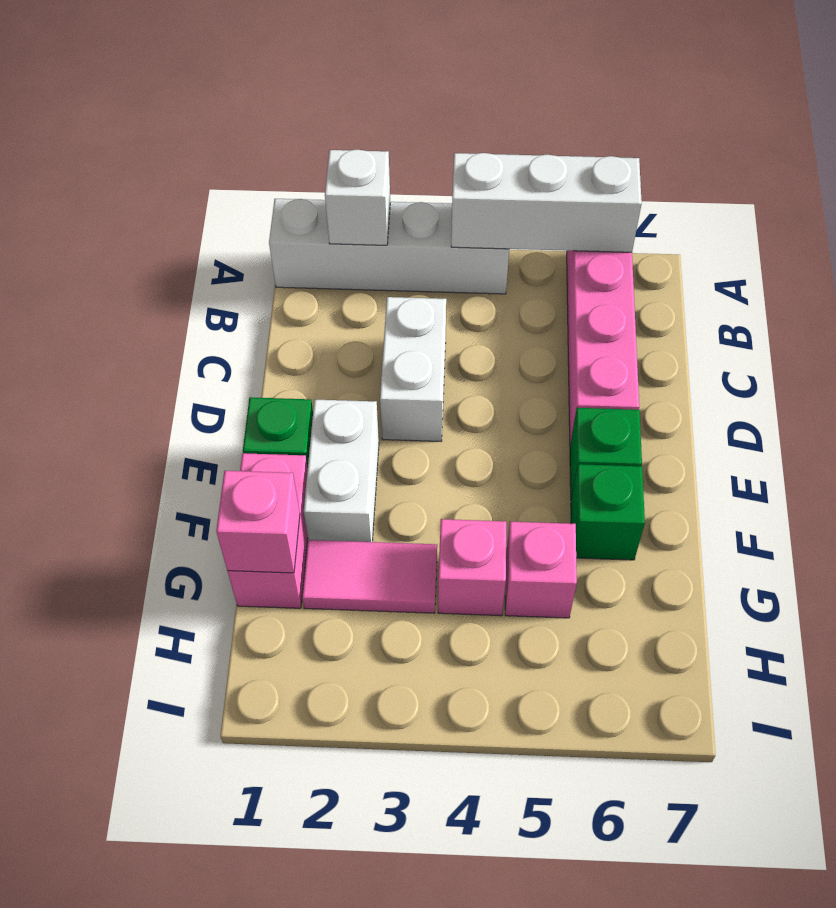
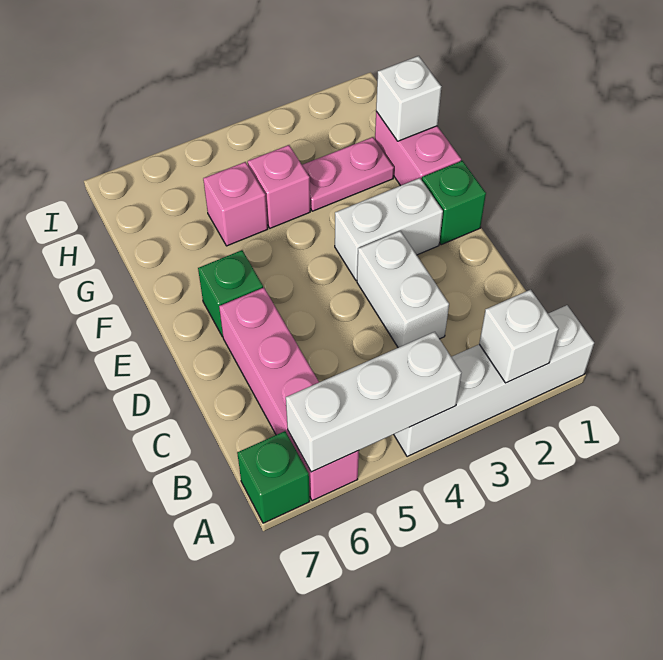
white 1x2 brick [304,400,379,542] -> white 1x2 brick turned to [335,178,443,281]
green 1x1 brick [571,464,645,560] -> green 1x1 brick moved to [237,431,310,523]
pink 1x1 brick [216,471,300,573] -> white 1x1 brick [376,56,441,141]
pink 1x2 tile [302,540,437,613] -> pink 1x2 plate [302,137,394,211]

